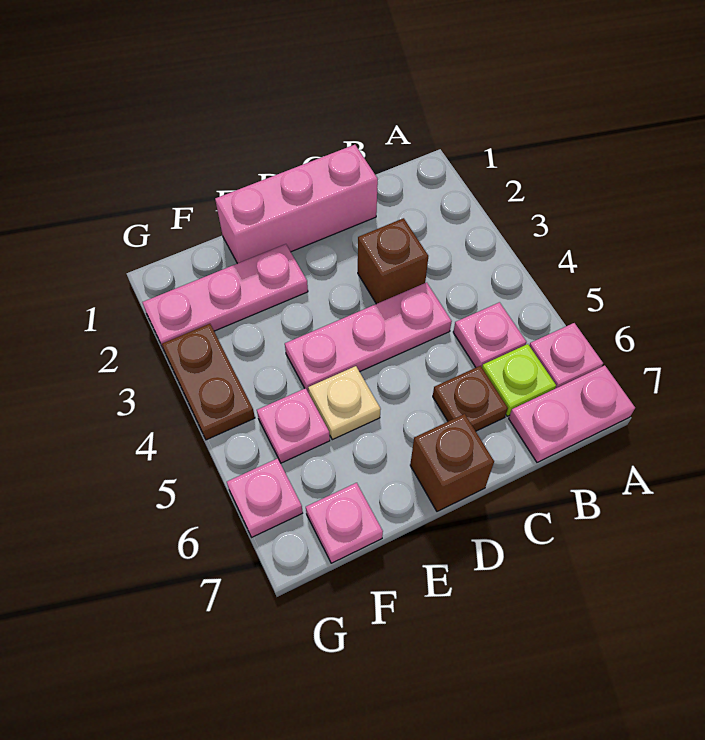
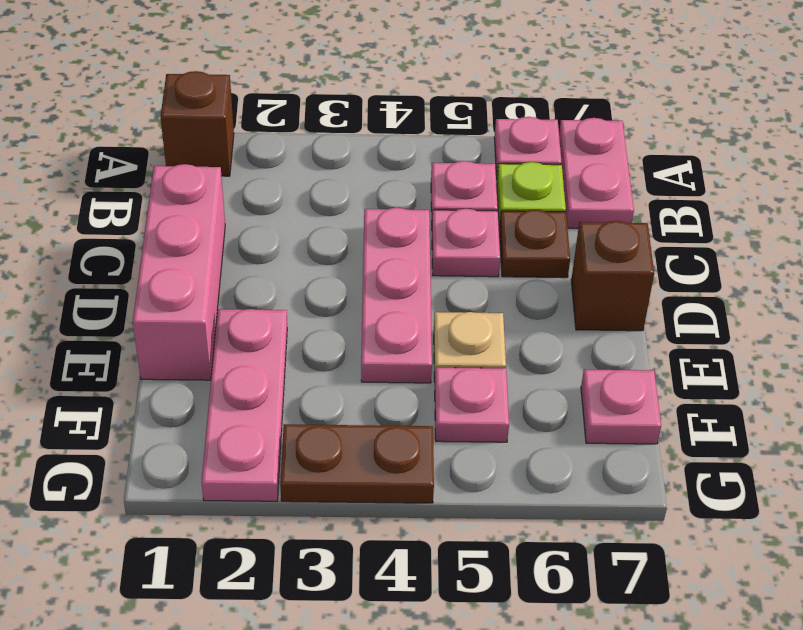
brown 1x1 brick [358,218,428,304] -> brown 1x1 brick moved to [161,71,234,176]
pink 1x1 plate [227,458,303,537] -> pink 1x1 plate moved to [432,209,500,277]

